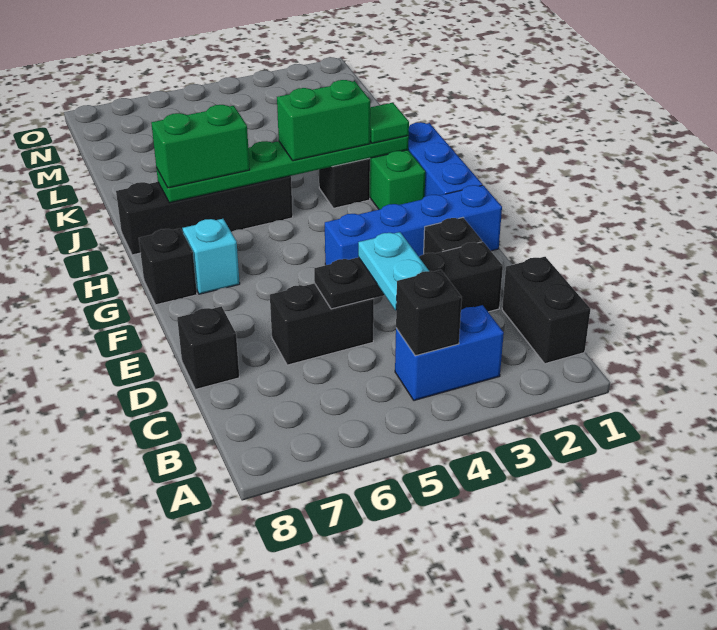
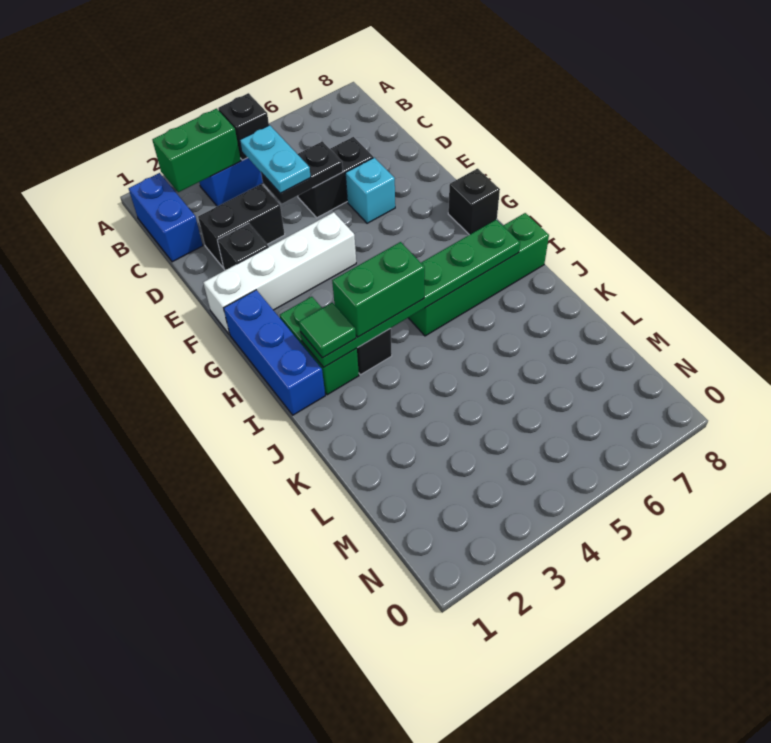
black 1x2 brick [502,257,591,364] -> blue 1x2 brick [129,173,203,262]
black 1x1 brick [177,306,239,390] -> none
blue 1x4 brick [325,185,502,265] -> white 1x4 brick [203,212,356,335]
cyan 1x1 brick [183,219,240,294] -> cyan 1x1 brick moved to [345,158,395,223]
black 1x4 brick [116,176,293,255] -> green 1x4 brick [409,213,549,336]
green 1x2 brick [151,105,250,188] -> green 1x2 brick moved to [152,109,241,192]

